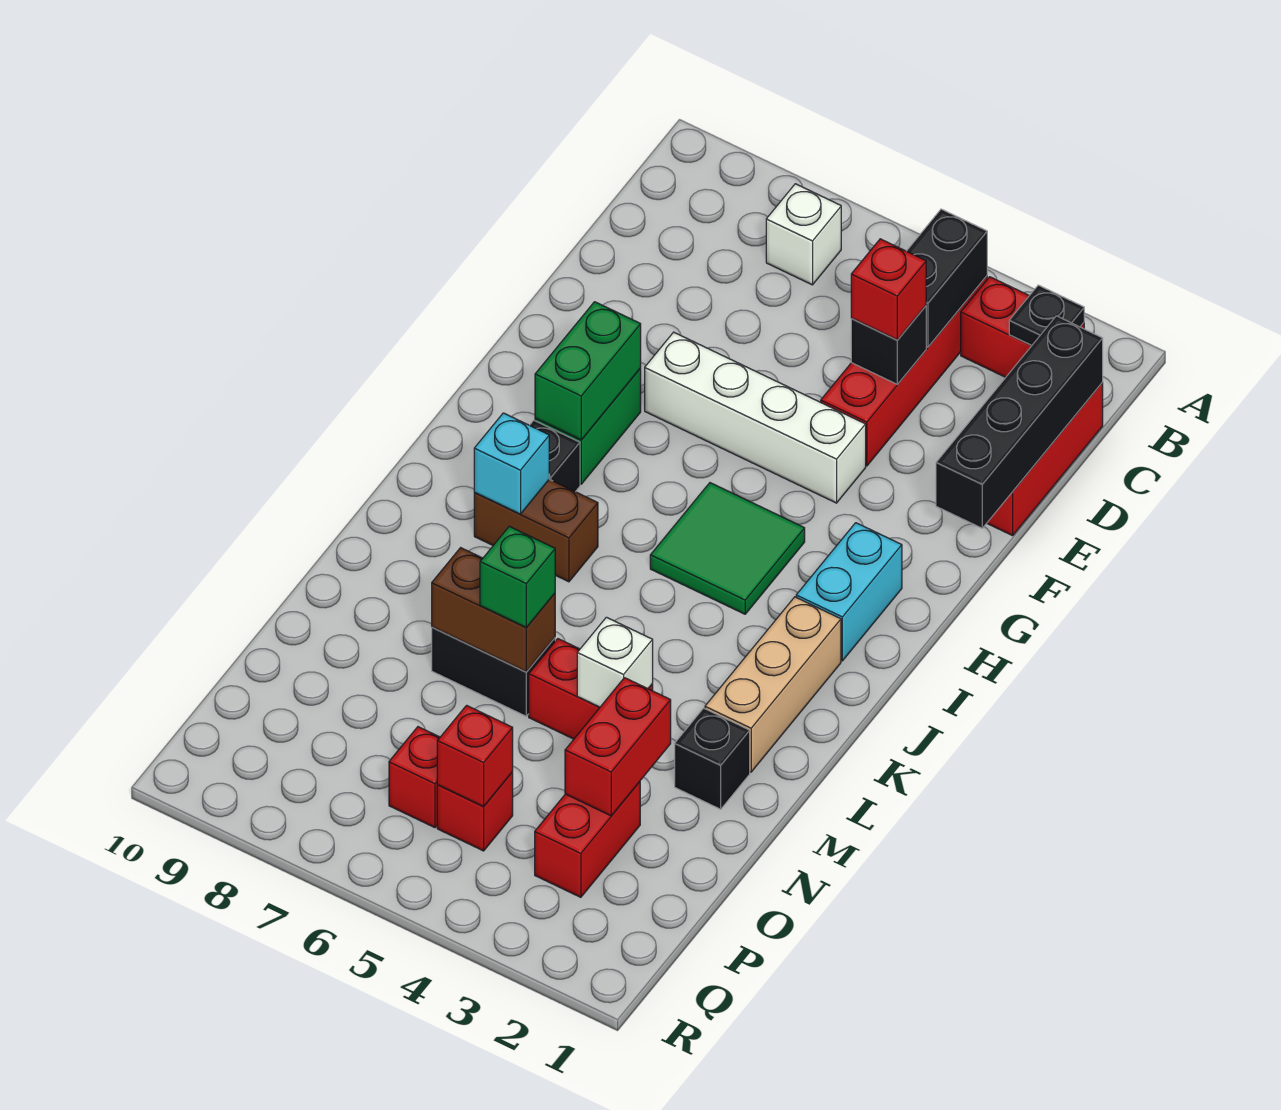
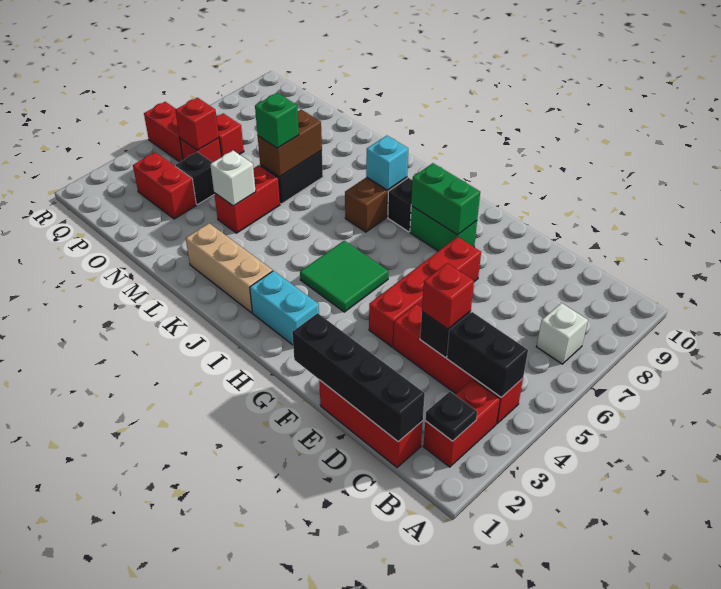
white 1x4 brick [645,332,866,503] -> red 1x4 brick [369,237,481,347]
black 1x1 brick [675,708,750,809] -> black 1x1 brick moved to [175,152,214,205]
red 1x2 brick [565,678,671,816] -> red 1x2 brick moved to [144,102,183,162]

